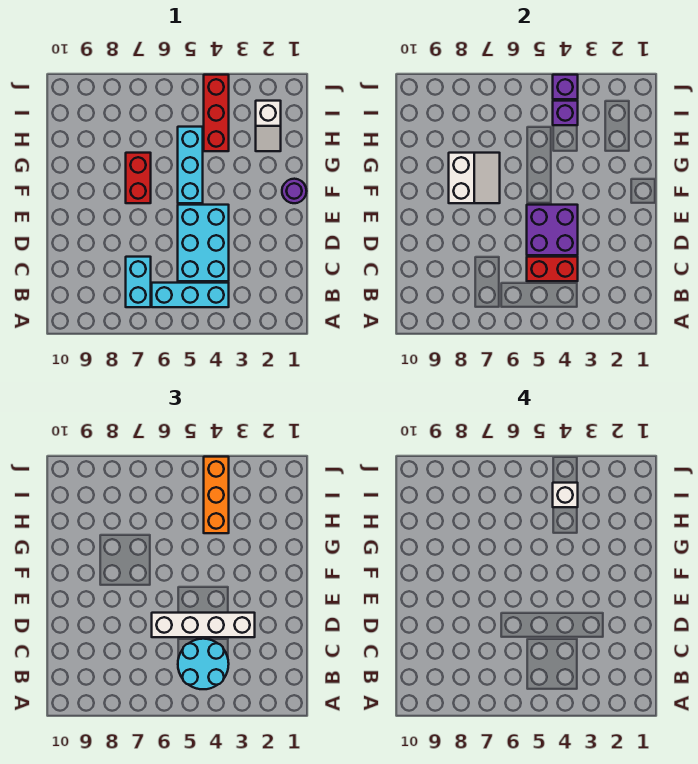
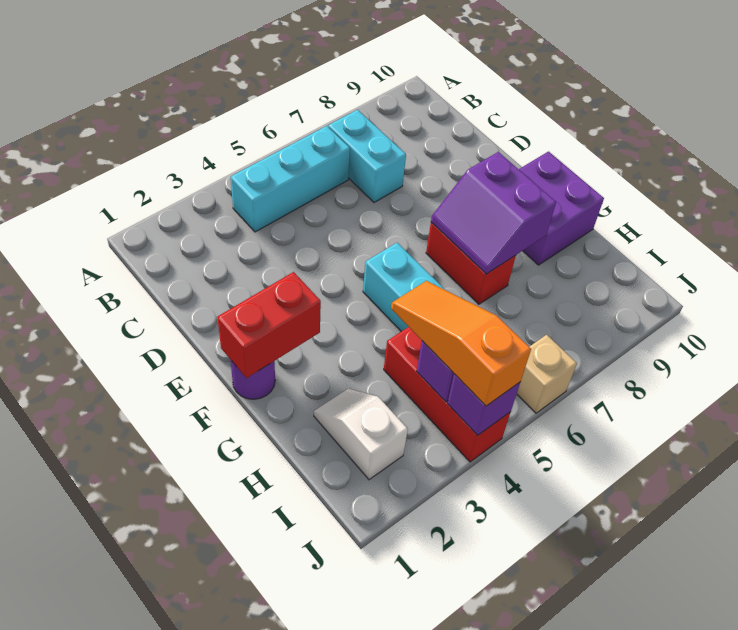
cyan 2x2 round brick [178,639,229,689] -> none
cyan 2x3 brick [178,205,229,281] -> none
red 1x2 brick [527,257,578,281] -> red 1x2 brick moved to [217,272,321,378]
white 1x4 brick [152,613,255,637] -> none
purple 2x2 brick [527,205,578,255] -> purple 2x2 brick moved to [519,152,604,265]
white 2x2 slope [449,153,500,203] -> purple 2x2 slope [431,152,556,274]
orange 1x3 brick [204,457,229,533] -> orange 1x3 slope [391,281,531,406]
white 1x1 brick [553,483,578,507] -> none
none -> tan 1x1 brick [517,335,577,413]

